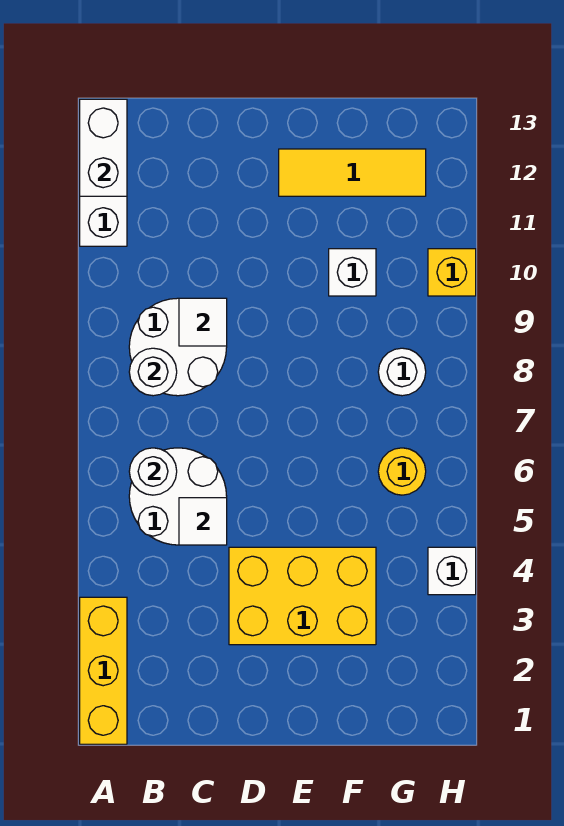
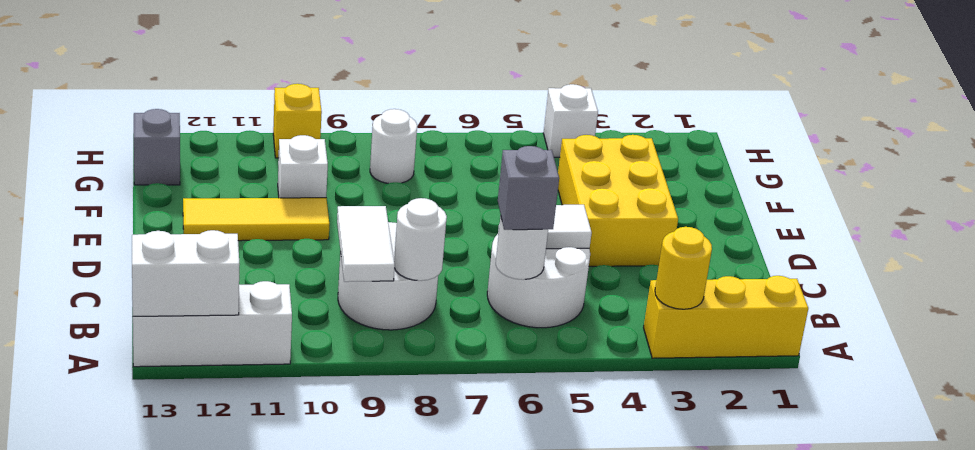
none -> grey 1x1 brick [498,146,559,230]
white 1x1 tile [179,298,227,346] -> white 1x2 tile [337,206,395,282]
yellow 1x3 tile [279,149,426,196] -> yellow 1x3 tile turned to [183,198,329,241]
yellow 1x1 round brick [378,448,426,495] -> yellow 1x1 round brick moved to [655,227,712,309]
none -> grey 1x1 brick [134,109,180,185]

